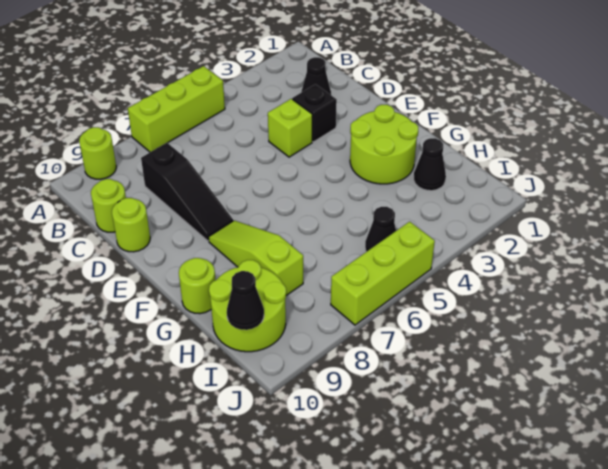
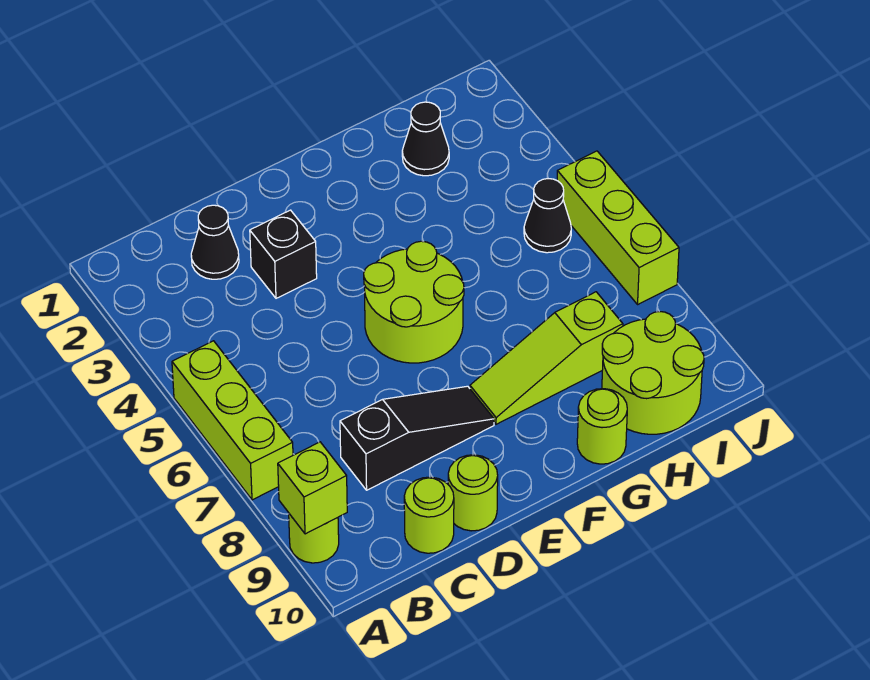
lime 1x1 brick [268,99,312,157] -> lime 1x1 brick moved to [278,442,347,534]
lime 2x2 round brick [350,105,418,184] -> lime 2x2 round brick moved to [364,241,464,363]
black 1x1 cone [227,271,264,330] -> none

